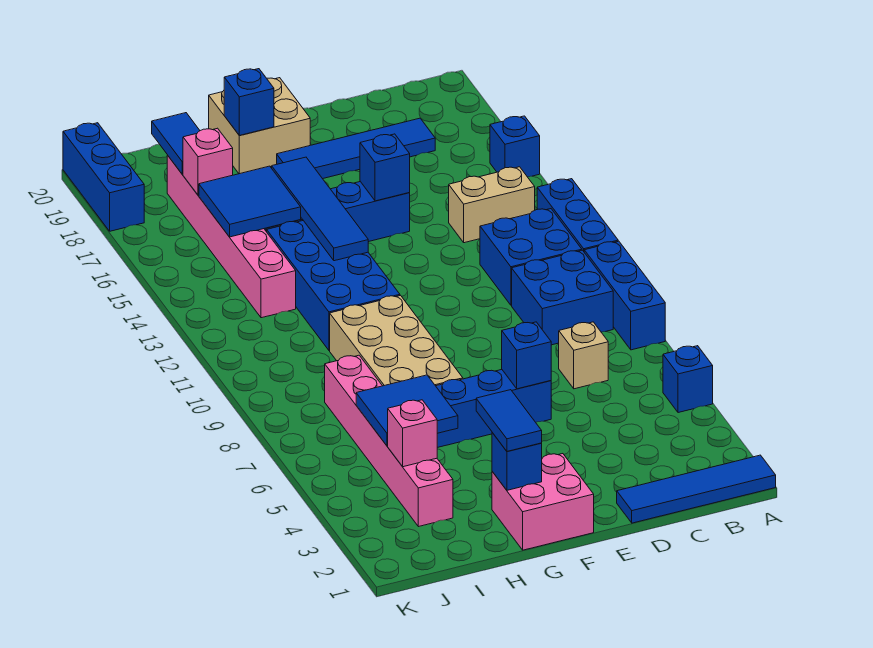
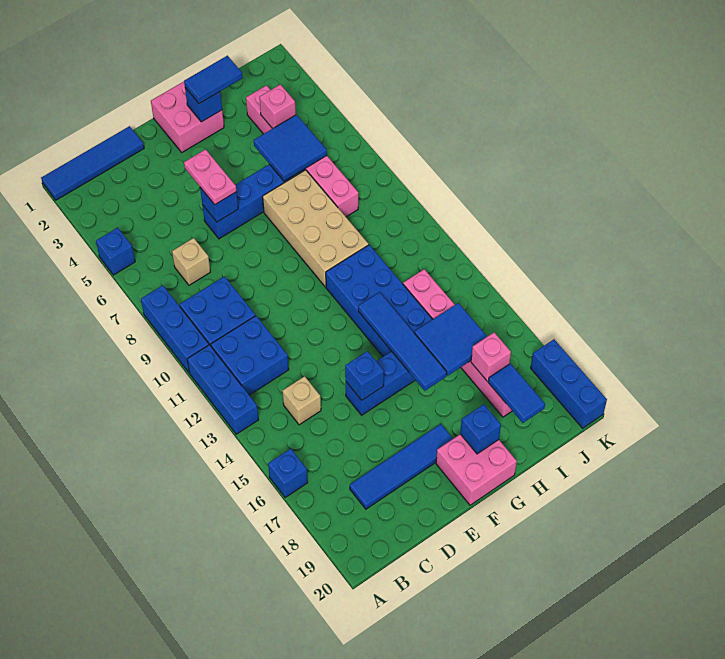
tan 1x2 brick [449,167,535,243] -> tan 1x1 brick [283,376,321,425]
none -> pink 1x2 plate [184,149,236,205]
tan 2x2 brick [209,78,310,174] -> pink 2x2 brick [436,434,517,505]
blue 1x2 tile [476,390,542,451] -> blue 1x2 tile turned to [184,56,242,104]

